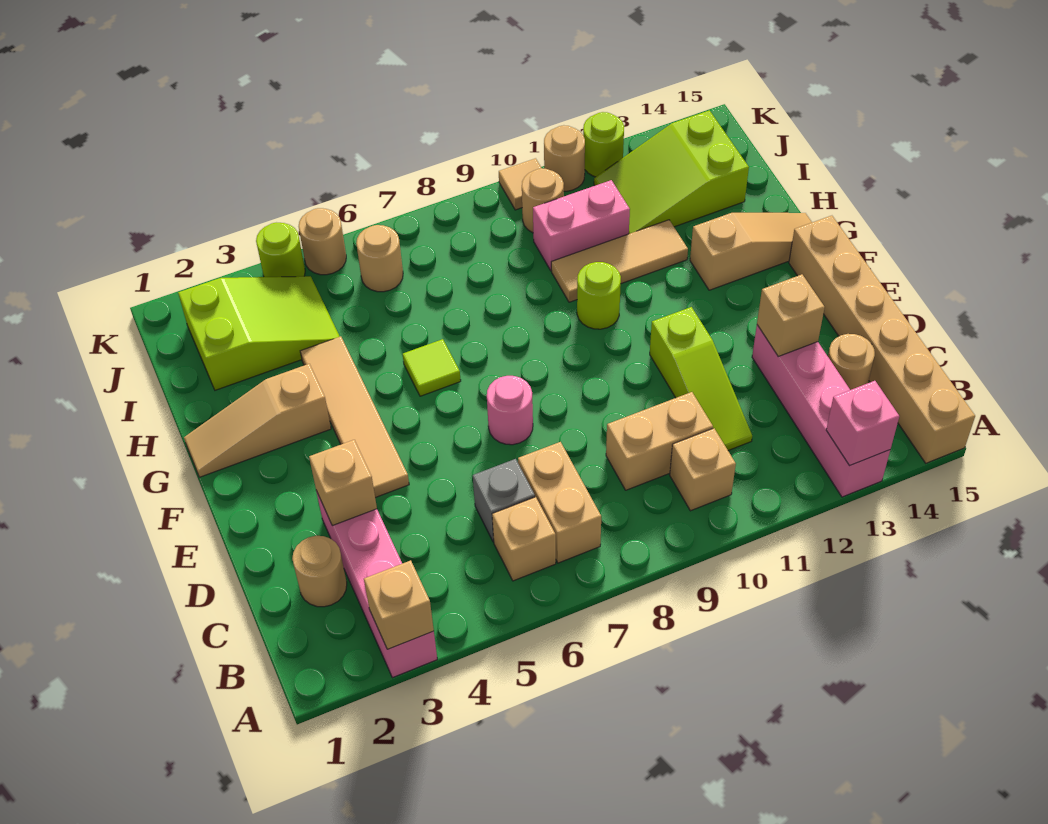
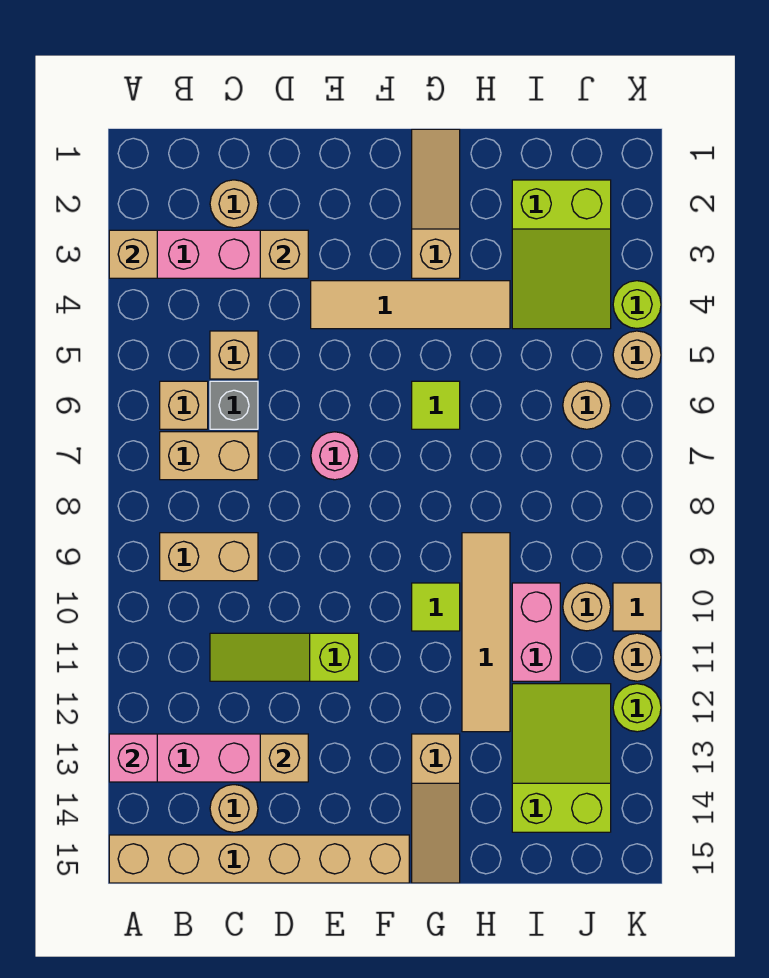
tan 1x1 brick [670,428,736,511] -> tan 1x1 brick moved to [210,331,258,379]
tan 1x2 brick [606,392,713,490] -> tan 1x2 brick turned to [160,533,258,581]
lime 1x1 round brick [577,262,621,329] -> lime 1x1 tile [412,583,460,631]
tan 1x3 tile [551,220,688,302] -> tan 1x4 tile [462,533,510,732]

